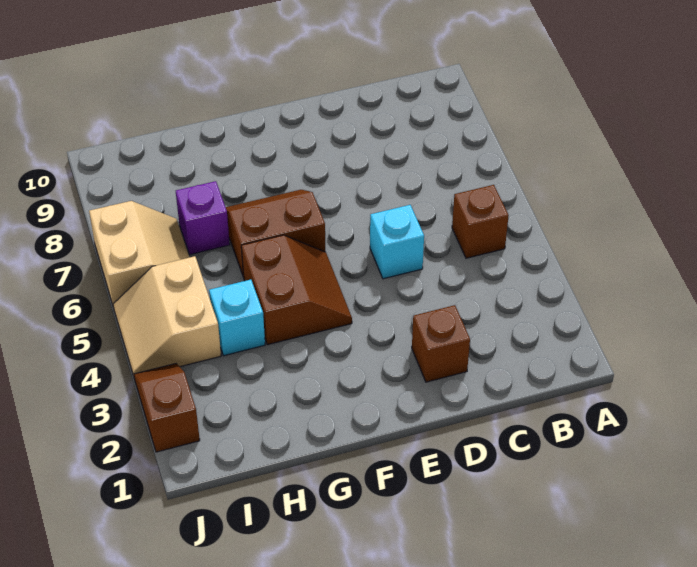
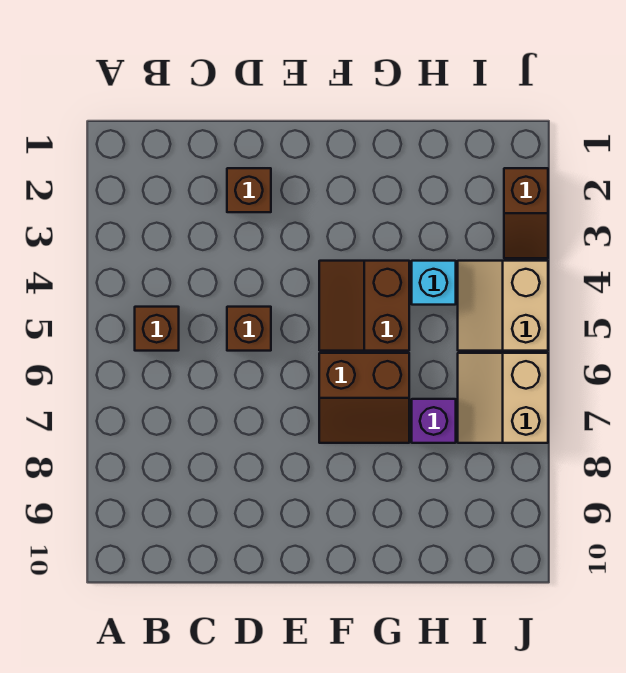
cyan 1x1 brick [370,205,424,279] -> brown 1x1 brick [227,307,271,351]
tan 2x2 slope [113,256,221,376] -> tan 2x2 slope turned to [458,261,548,351]

